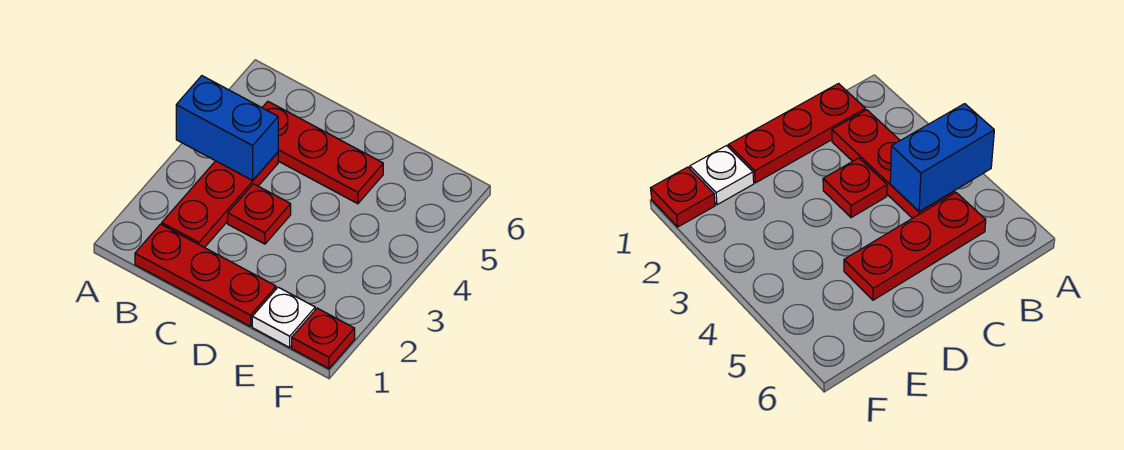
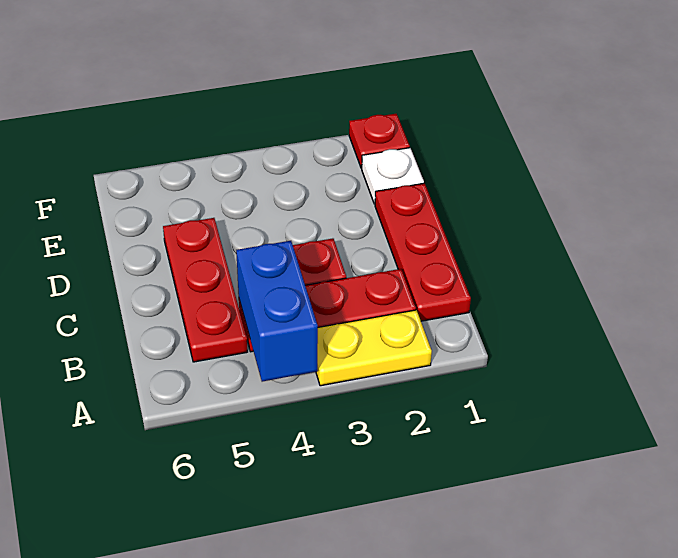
none -> yellow 1x2 plate [316,310,432,386]

